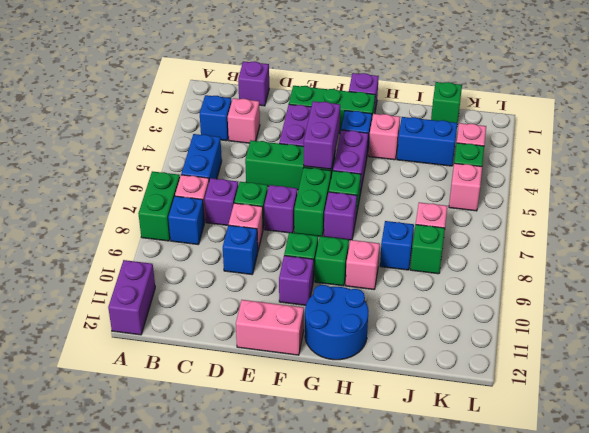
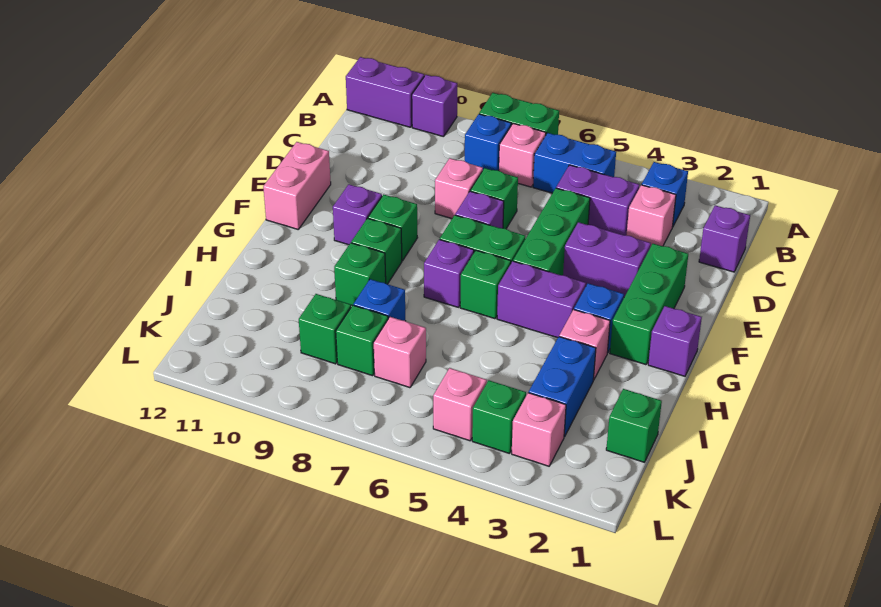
purple 1x1 brick [205,178,238,225] -> purple 1x1 brick moved to [412,75,457,137]
blue 1x1 brick [223,225,258,274] -> none
purple 1x2 brick [304,101,340,169] -> purple 1x2 brick moved to [556,165,639,235]
blue 2x2 round brick [305,285,369,360] -> none
pink 1x1 brick [345,240,380,289] -> green 1x1 brick [334,243,386,305]
none -> green 1x1 brick [299,294,351,364]

